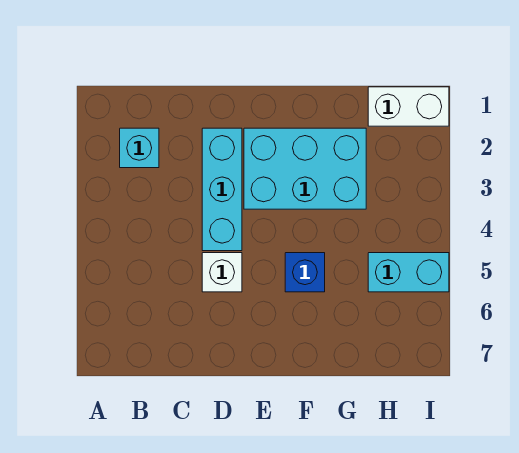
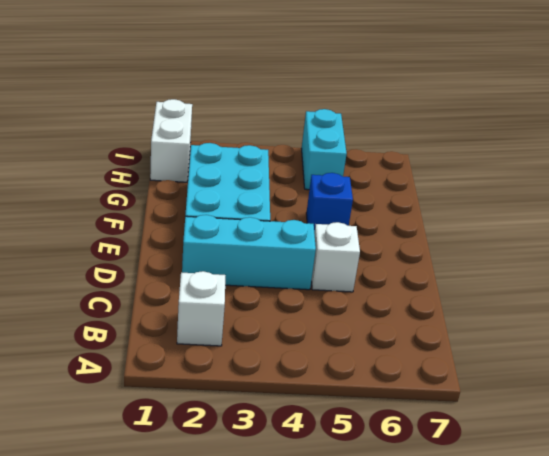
cyan 1x1 brick [120,128,159,168] -> white 1x1 brick [177,271,226,346]

